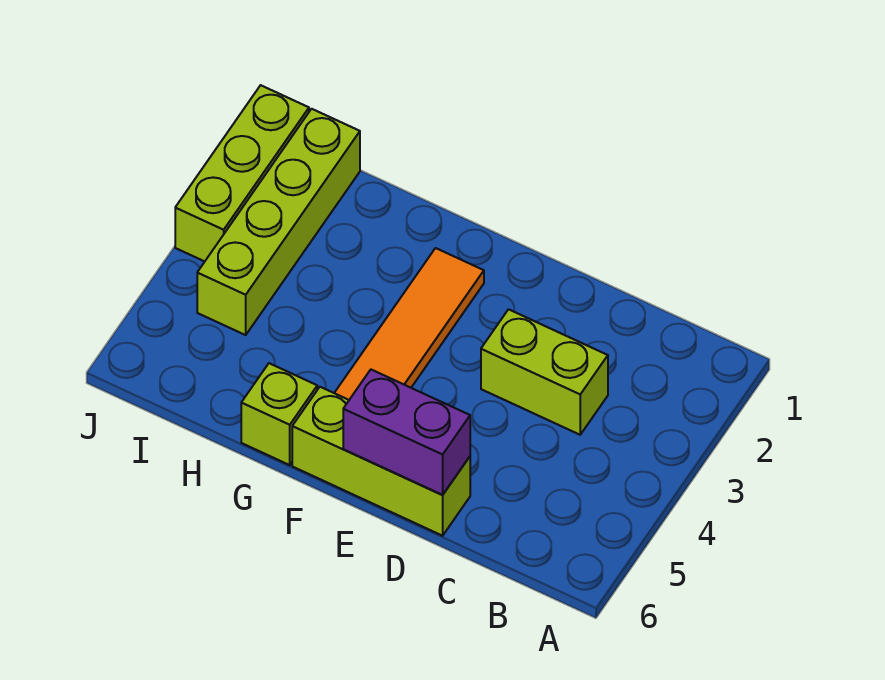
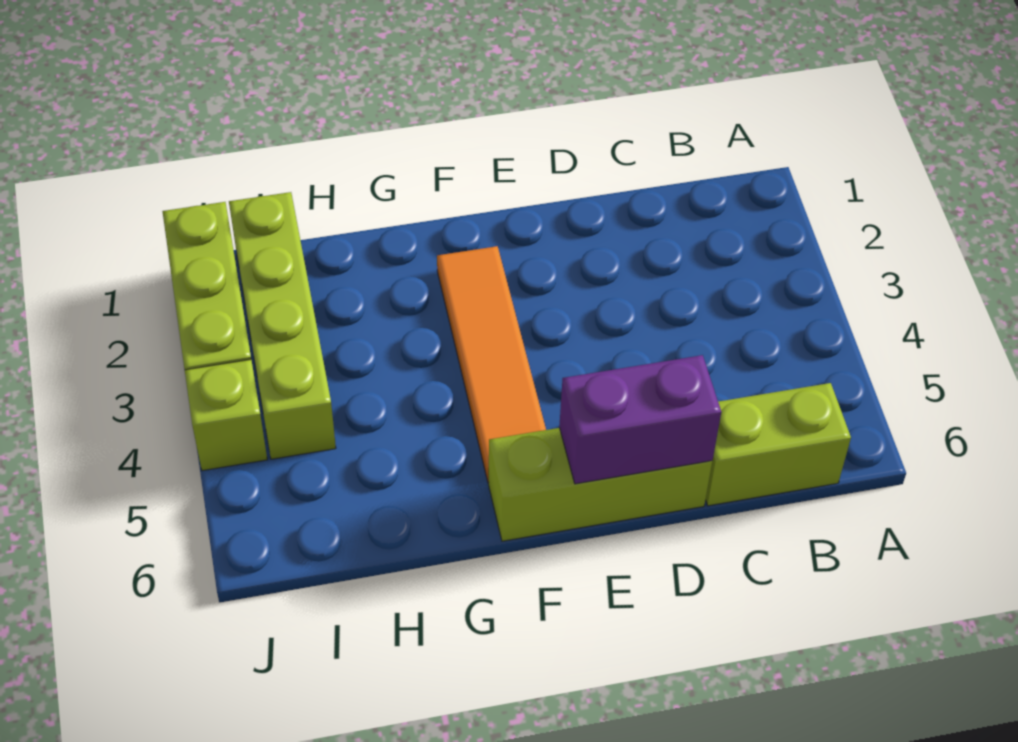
lime 1x2 brick [481,309,608,435] -> lime 1x2 brick moved to [706,383,851,506]
lime 1x1 brick [241,363,317,465] -> lime 1x1 brick moved to [185,360,267,471]

